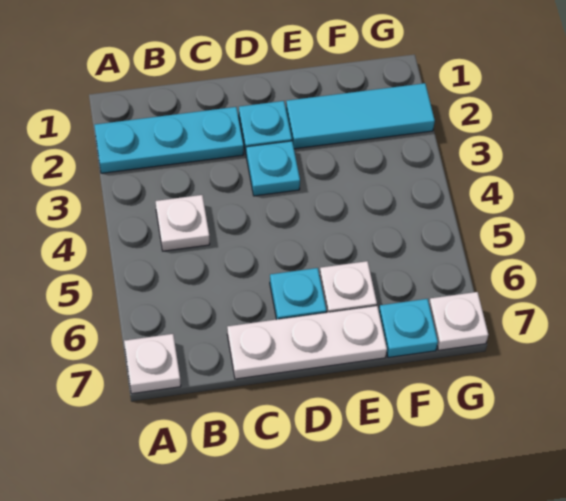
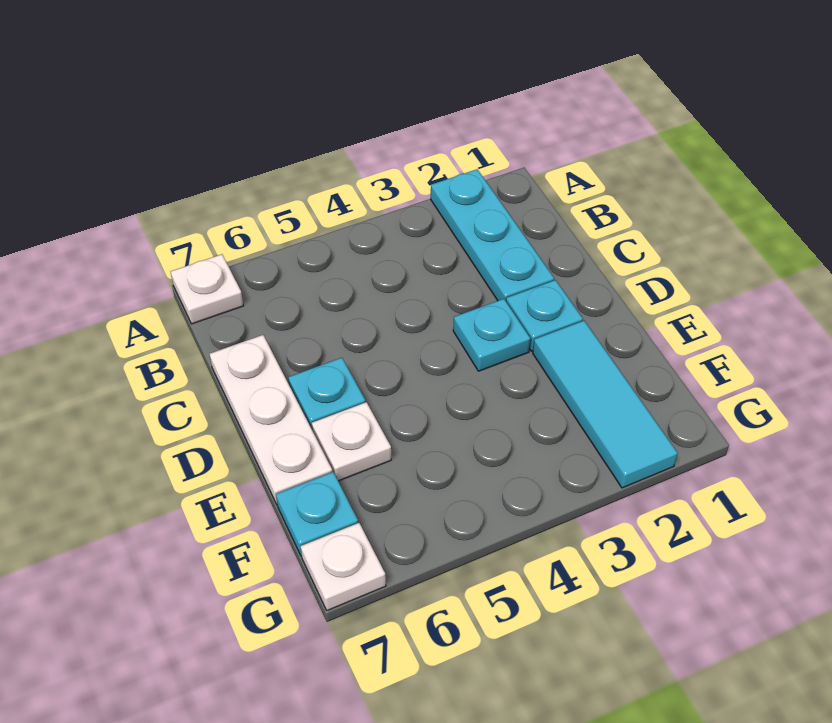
white 1x1 plate [156,195,210,251] -> none

